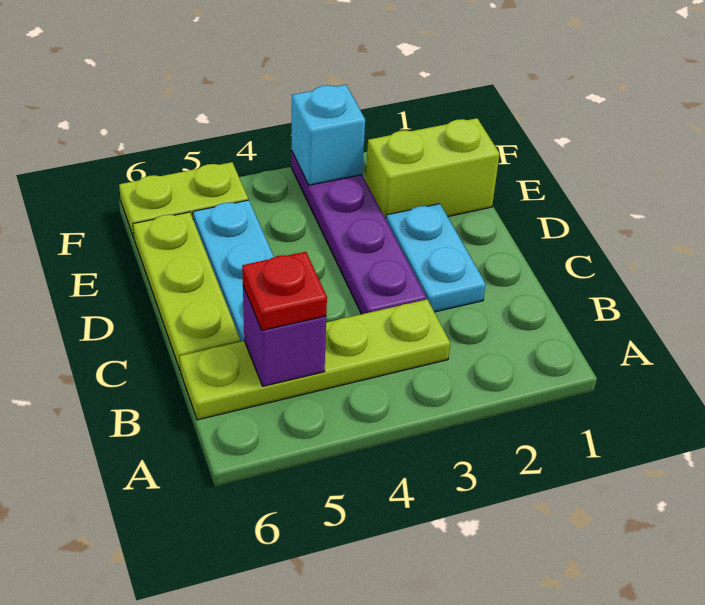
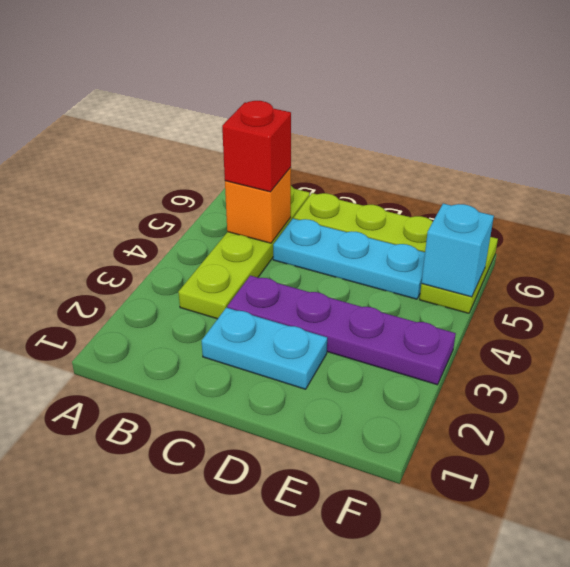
purple 1x1 brick [243,286,326,386] -> orange 1x1 brick [225,167,291,243]
red 1x1 plate [242,252,327,330] -> red 1x1 brick [222,101,291,192]
lime 1x2 brick [366,118,500,219] -> none
cyan 1x1 brick [292,85,365,185] -> cyan 1x1 brick moved to [422,204,494,297]

